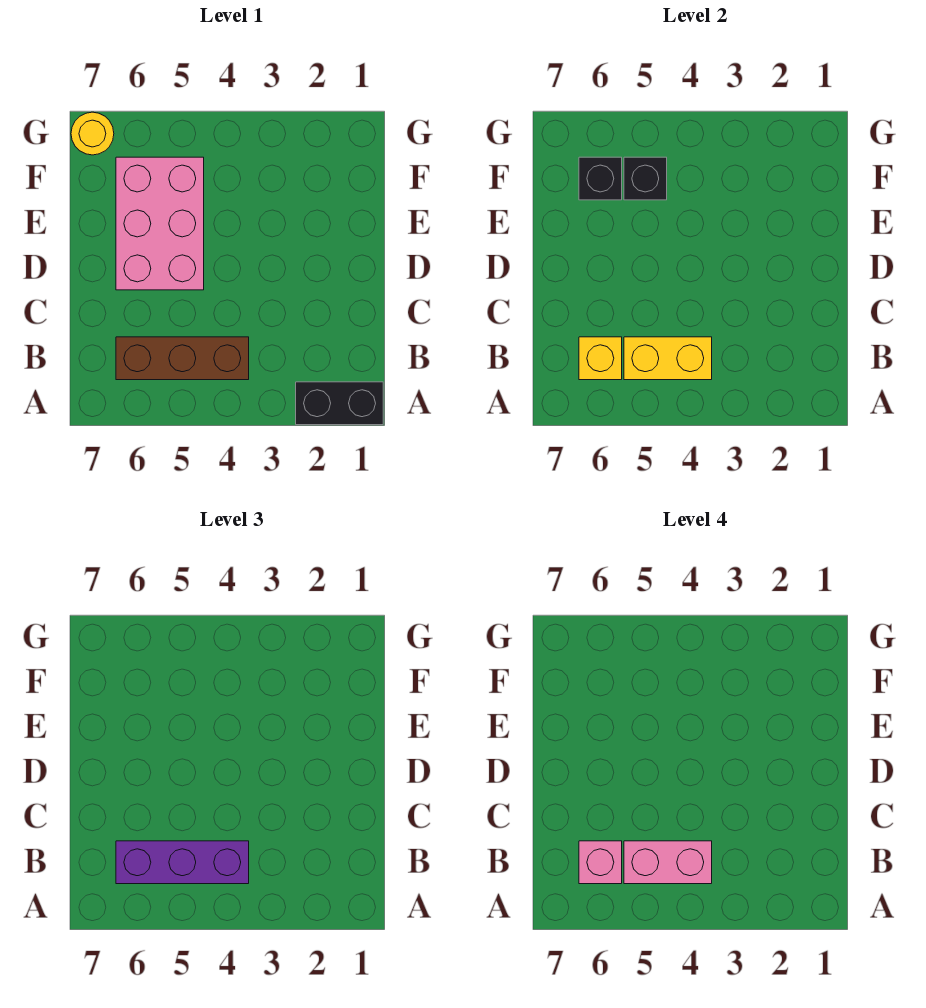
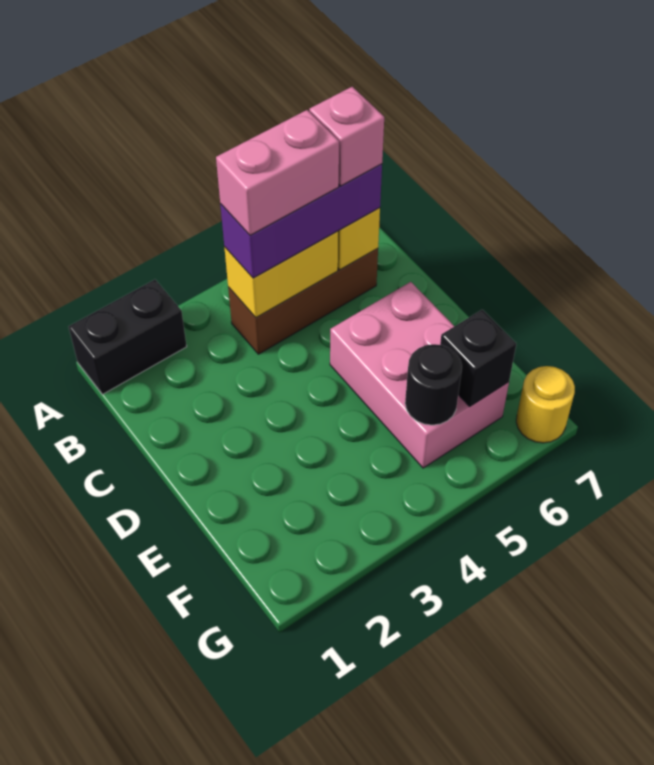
black 1x1 brick [624,157,667,200] -> black 1x1 round brick [405,344,462,425]

